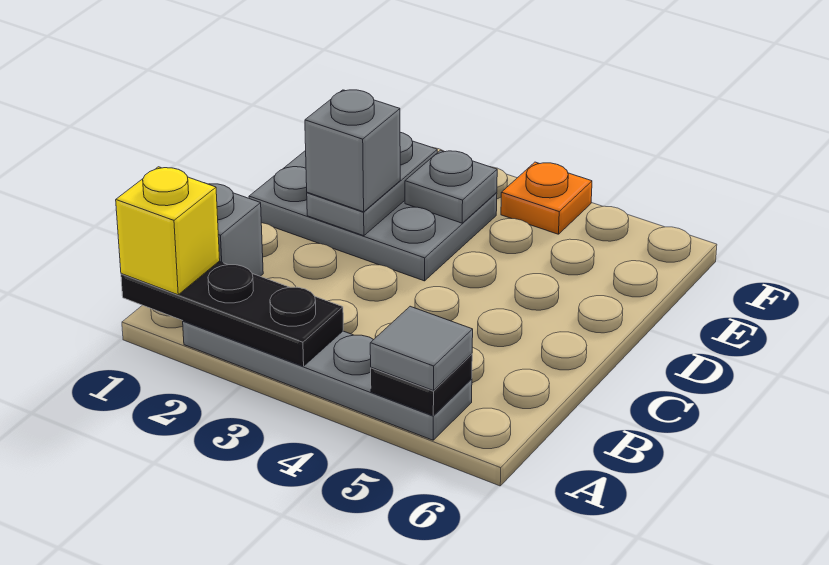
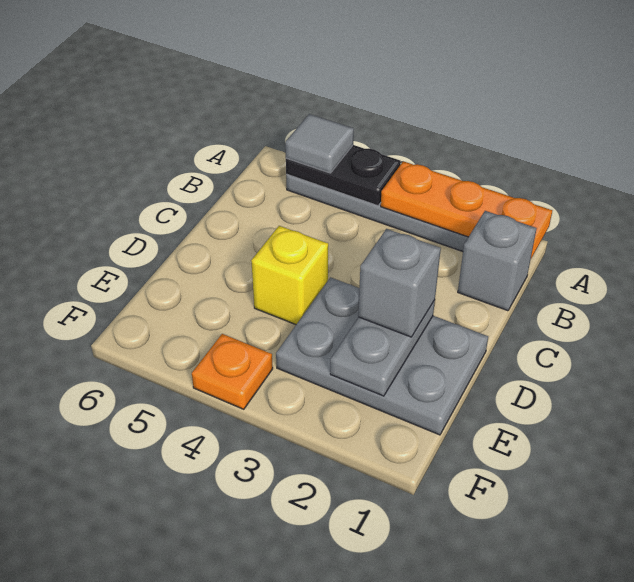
black 1x3 plate [121,261,343,366] -> orange 1x3 plate [381,161,552,258]
yellow 1x1 brick [116,167,220,295] -> yellow 1x1 brick moved to [251,226,328,325]
black 1x1 plate [371,354,472,415] -> black 1x2 plate [286,145,401,206]
grey 1x1 plate [405,150,497,223] -> none

